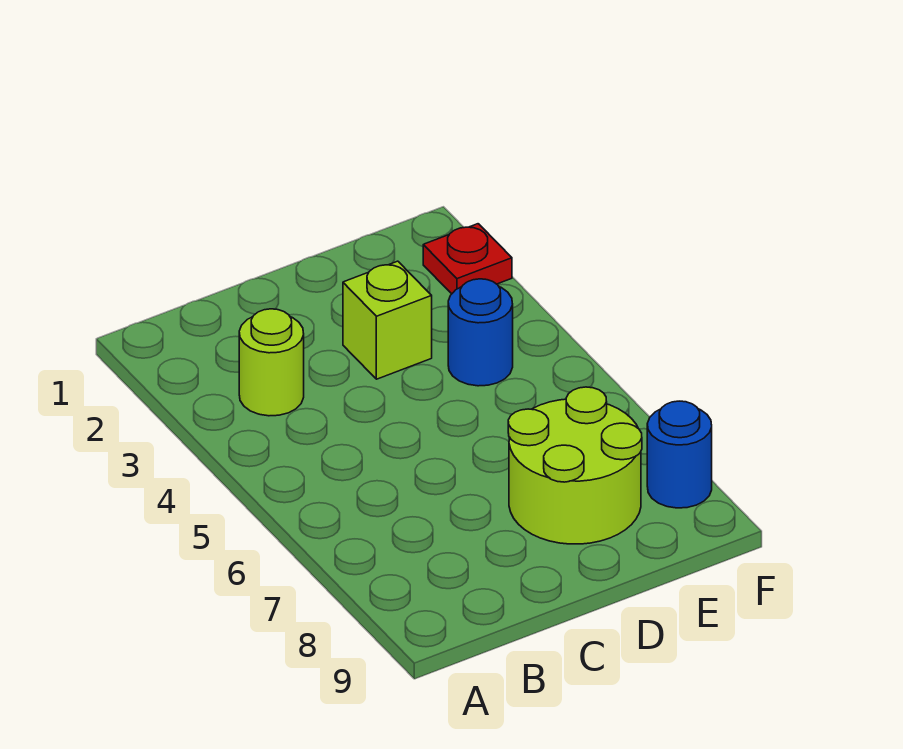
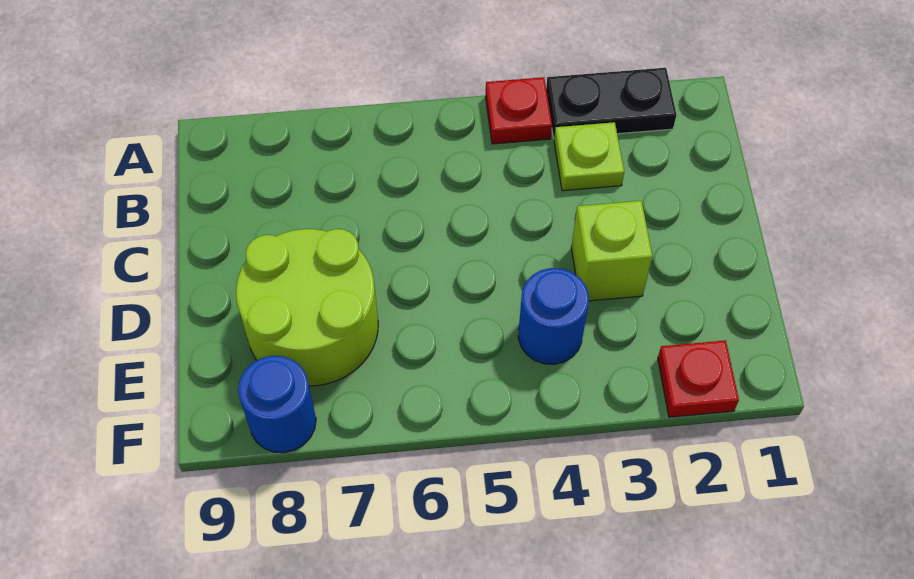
none -> black 1x2 plate [546,68,676,138]
none -> red 1x1 plate [486,77,552,144]
lime 1x1 round brick [239,309,304,416] -> lime 1x1 plate [554,122,624,191]

